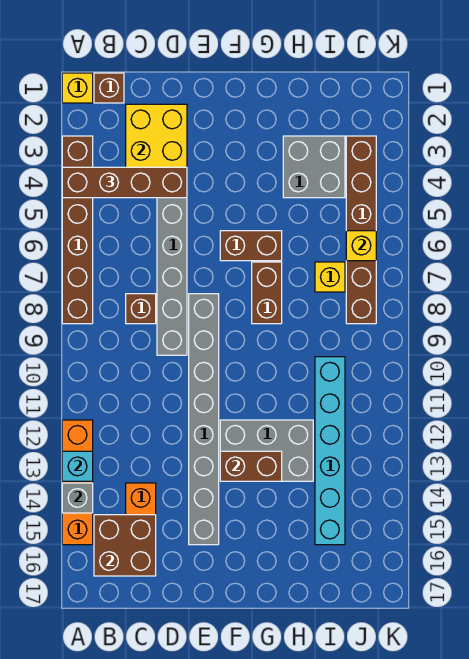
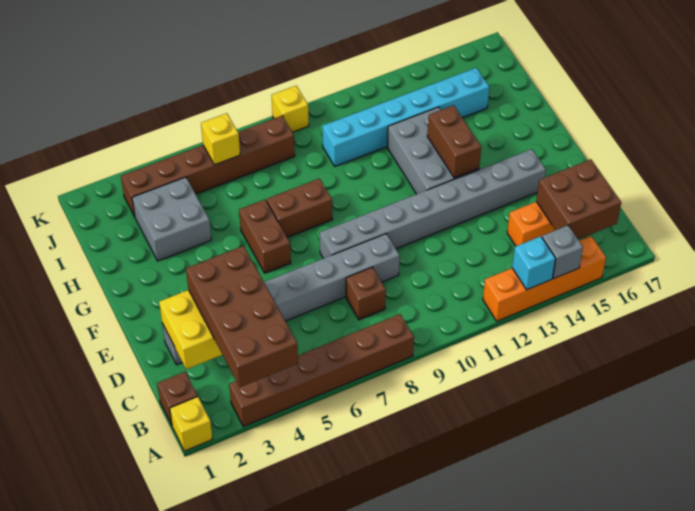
brown 1x4 brick [62,167,187,198] -> brown 2x4 brick [186,246,298,387]
yellow 1x1 brick [315,262,345,292] -> yellow 1x1 brick moved to [271,86,309,132]

